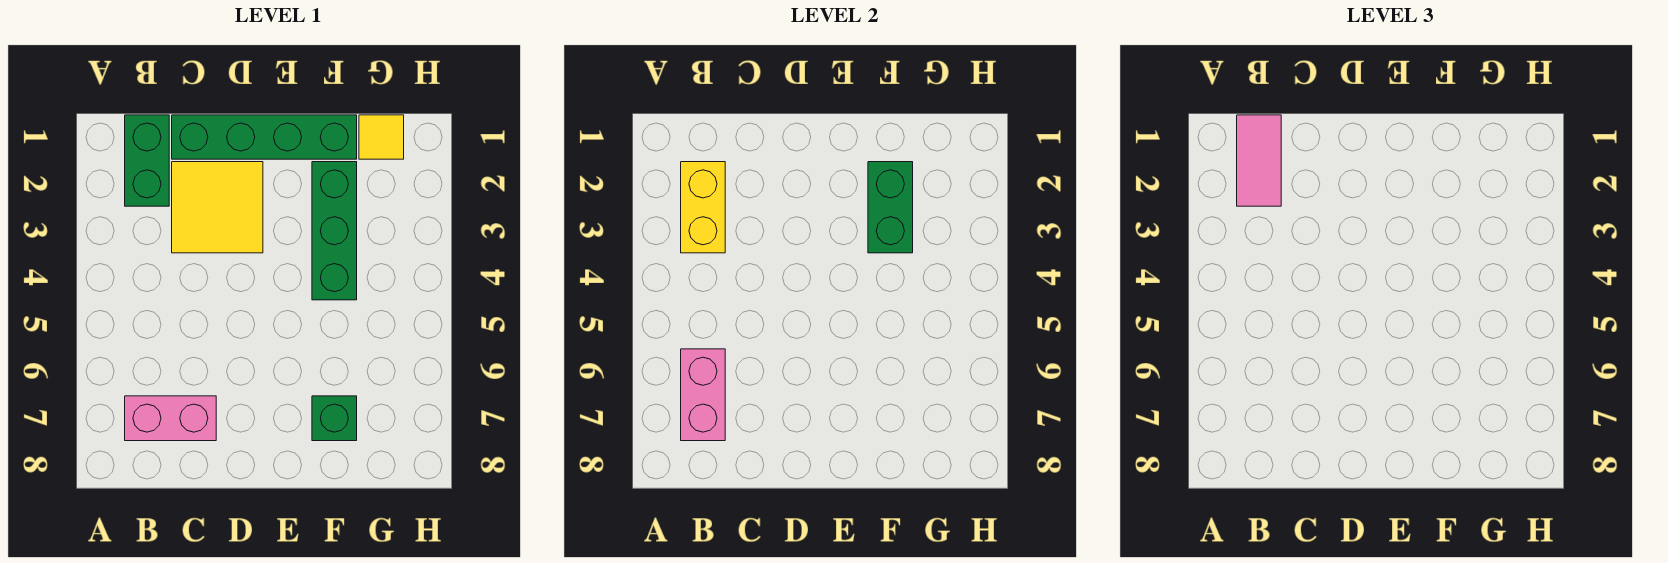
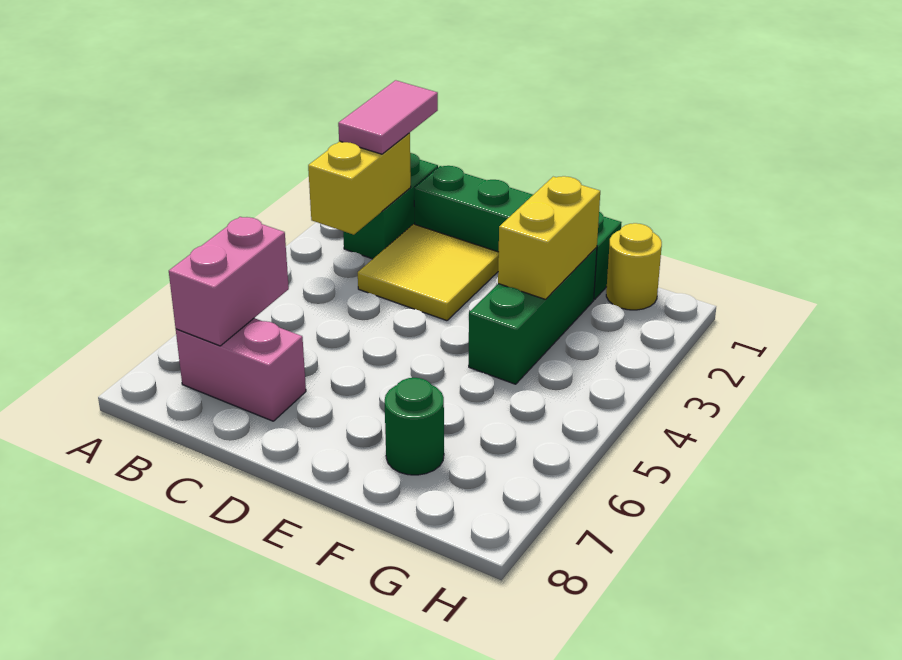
green 1x2 brick [868,162,913,253] -> yellow 1x2 brick [498,176,600,299]
green 1x1 brick [312,396,357,441] -> green 1x1 round brick [385,378,444,475]
yellow 1x1 tile [359,115,404,159] -> yellow 1x1 round brick [606,223,662,310]

